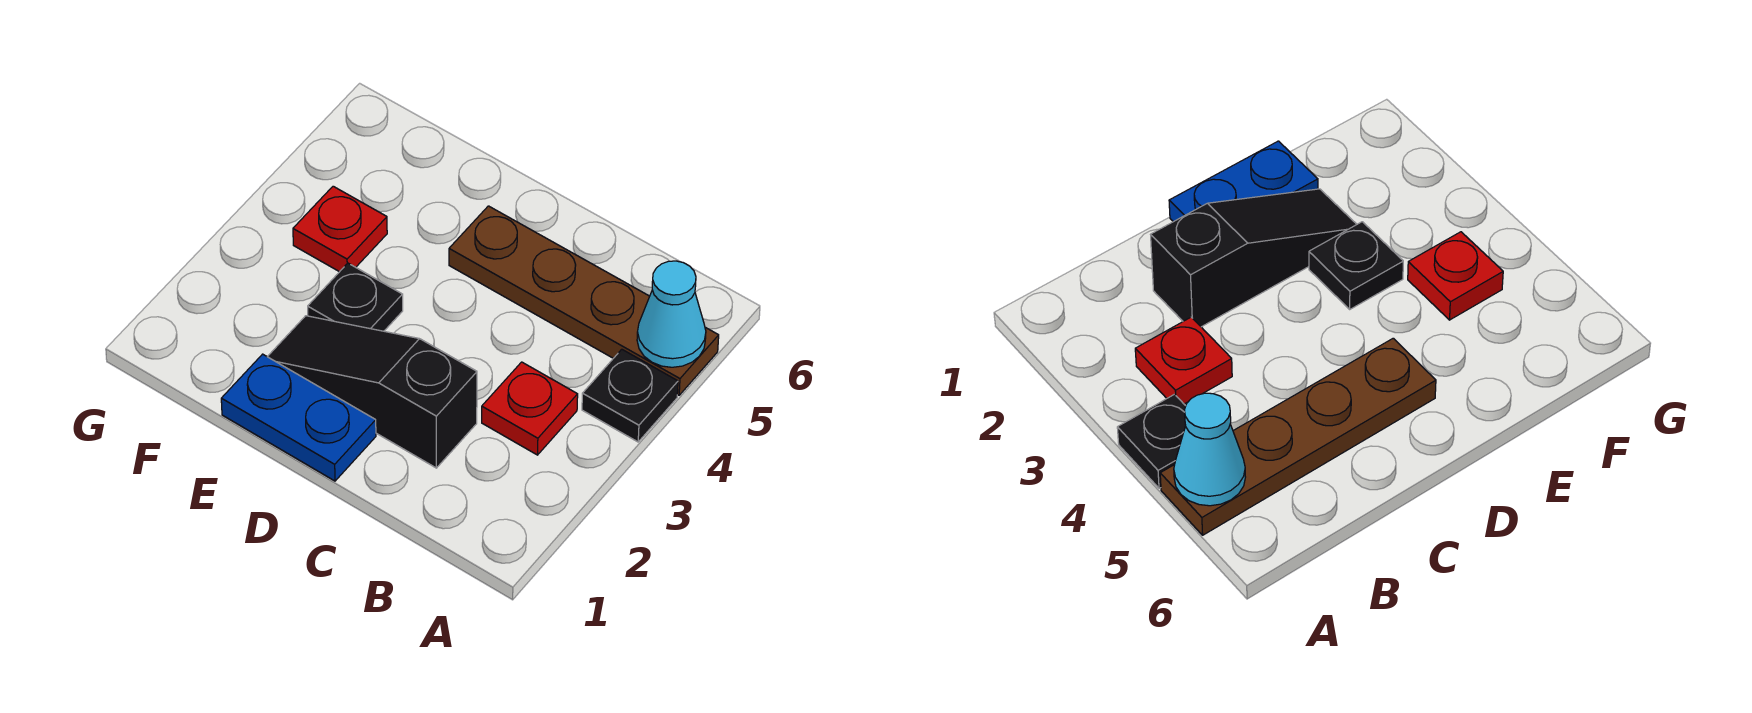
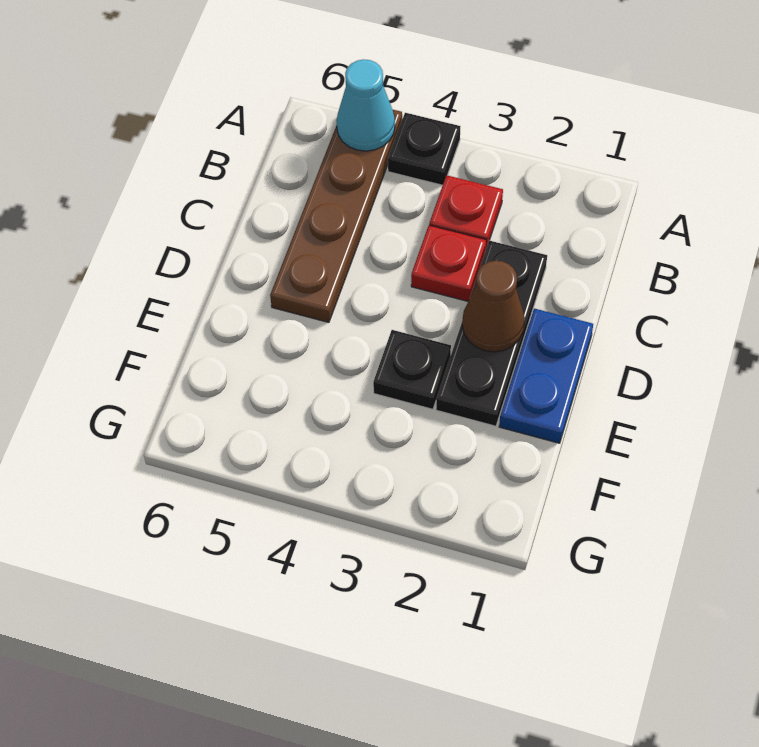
black 1x3 slope [267,316,477,468] -> black 1x3 plate [436,240,547,426]
none -> brown 1x1 cone [462,261,525,352]
red 1x1 plate [293,186,387,272] -> red 1x1 plate moved to [411,225,486,301]

